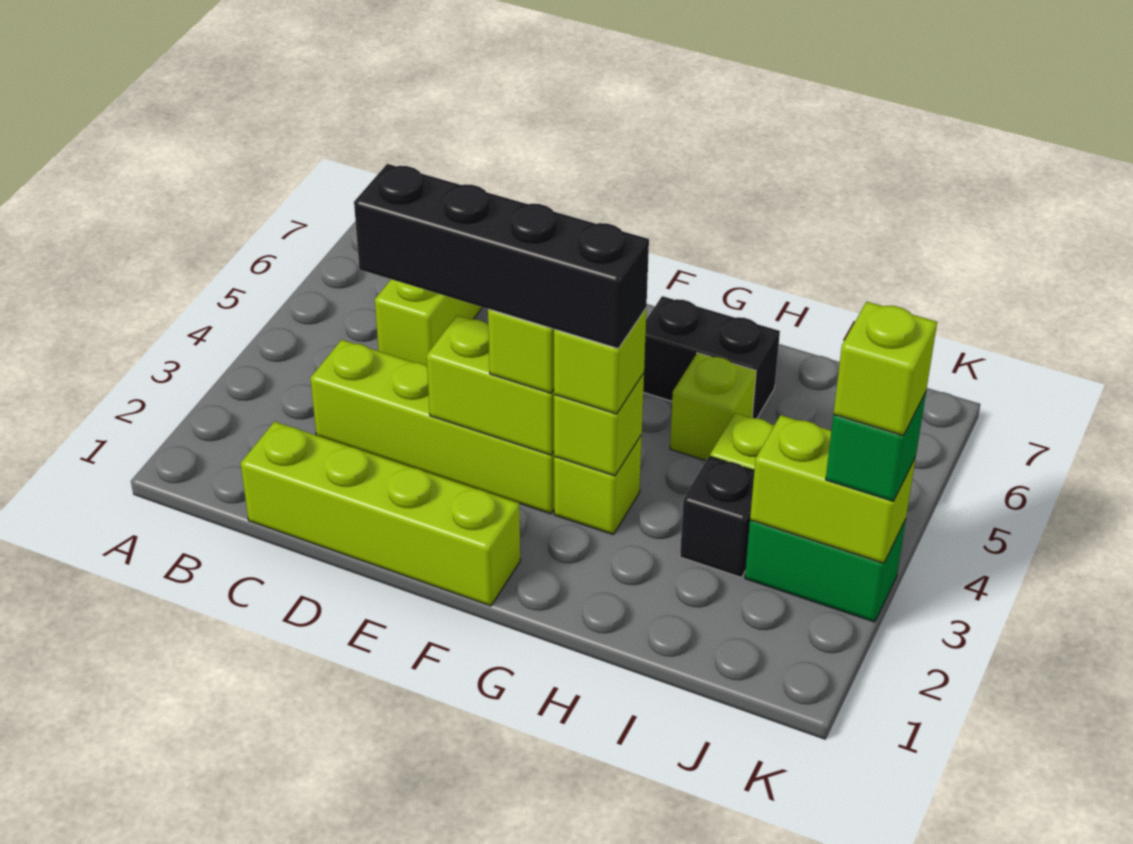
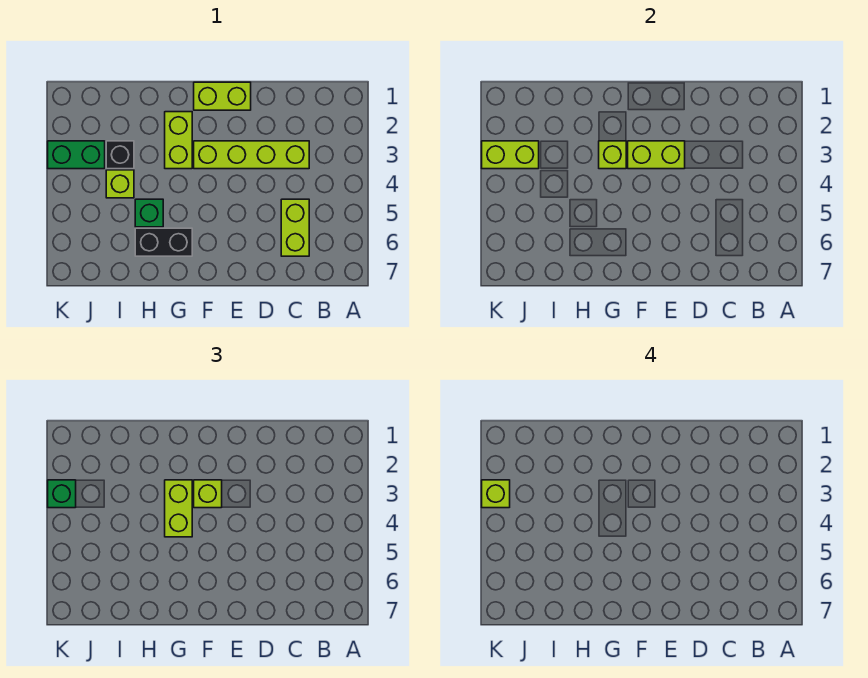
lime 1x4 brick [241,422,520,606] -> lime 1x2 brick [194,82,251,110]
black 1x4 brick [354,164,649,348] -> none
lime 1x1 brick [554,435,642,535] -> lime 1x2 brick [165,112,192,169]
lime 1x1 brick [554,309,646,414] -> lime 1x2 brick [165,480,192,537]
lime 1x1 brick [670,353,756,461] -> green 1x1 brick [135,199,163,227]

